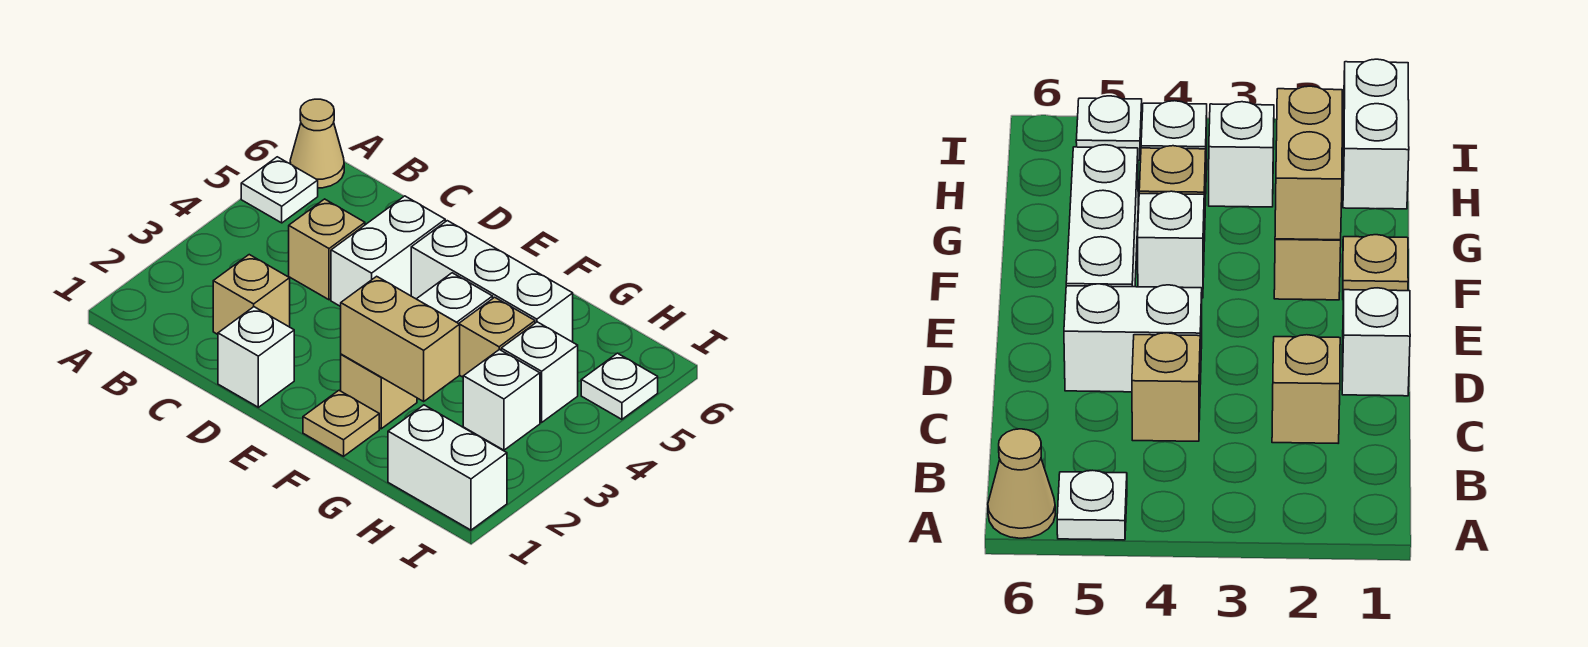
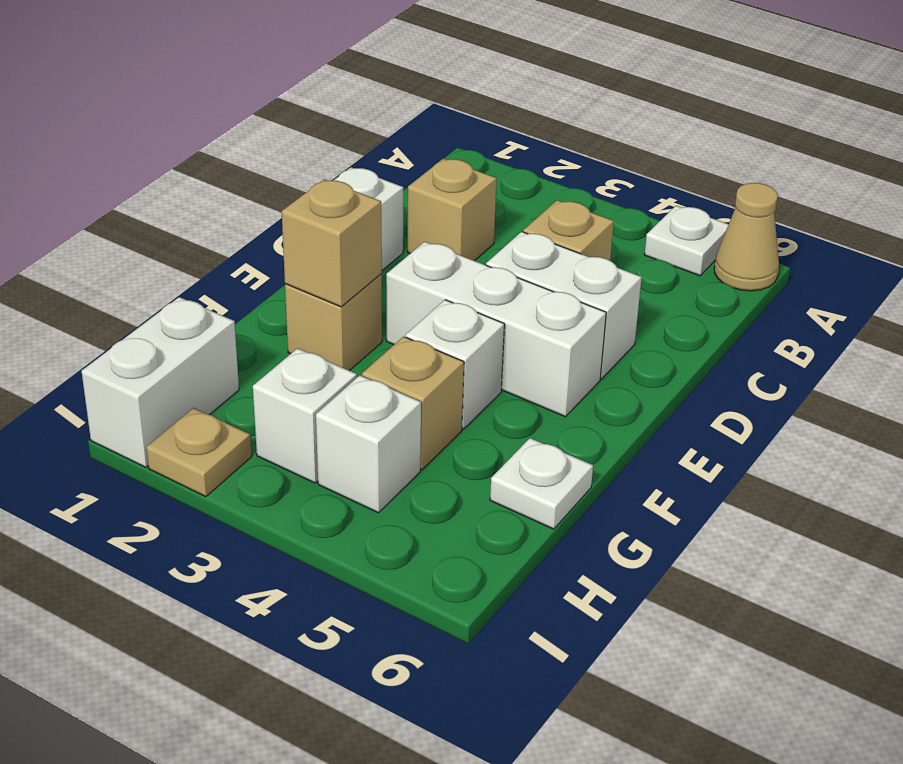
white 1x3 brick [411,221,573,342] -> white 1x3 brick turned to [386,242,606,417]
tan 1x1 plate [303,390,379,456] -> tan 1x1 plate moved to [146,408,252,497]
tan 1x2 brick [341,276,460,401] -> tan 1x1 brick [282,179,382,307]
white 1x1 plate [581,353,658,419] -> white 1x1 plate moved to [490,438,593,529]

